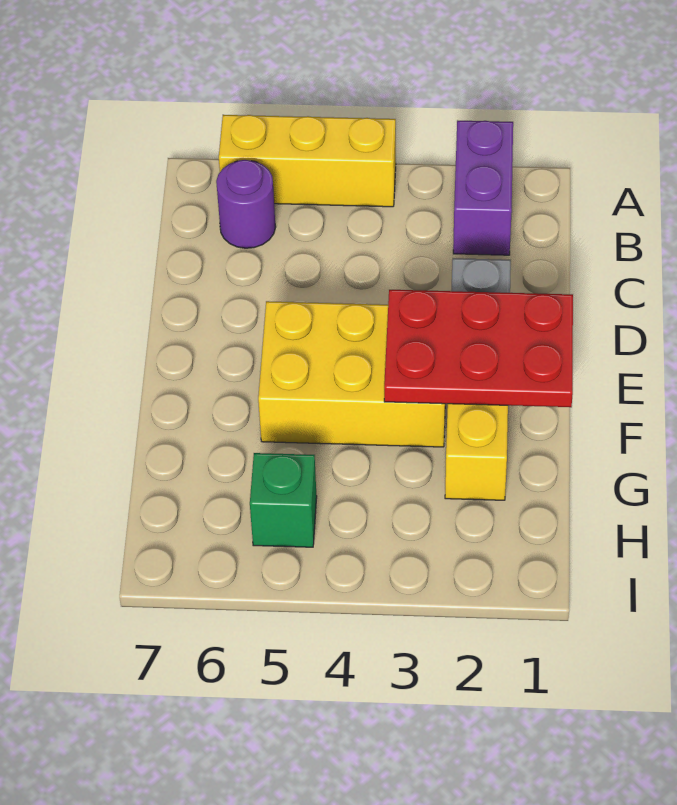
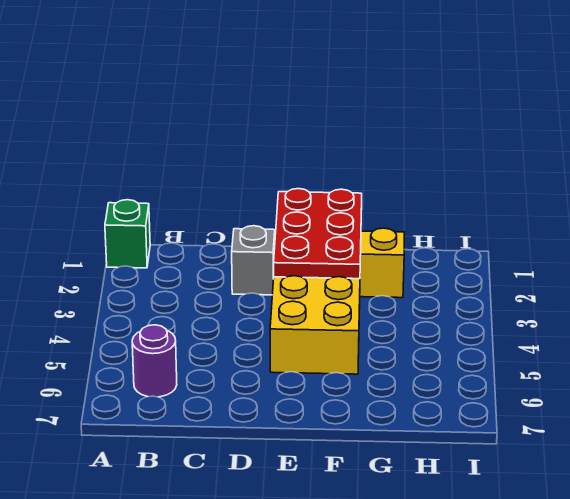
purple 1x2 brick [453,121,513,255] -> none
yellow 1x3 brick [219,115,396,207] -> none
green 1x1 brick [250,453,317,547] -> green 1x1 brick moved to [105,200,150,268]

